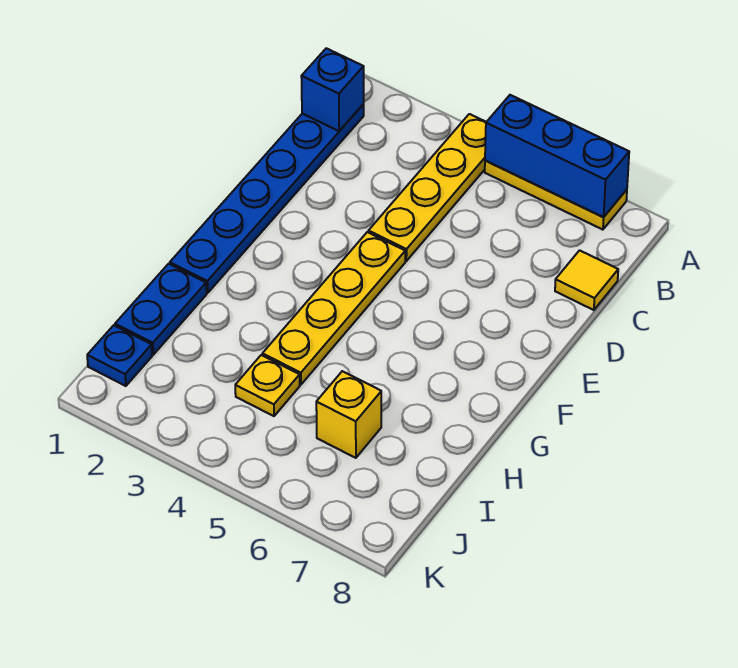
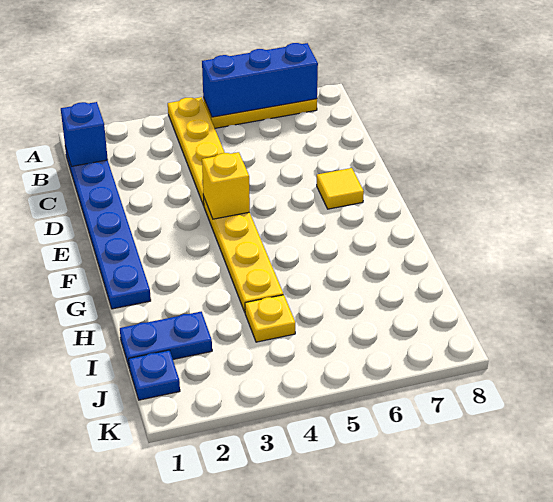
yellow 1x1 tile [555,250,618,310] -> yellow 1x1 tile moved to [317,168,364,209]
blue 1x2 plate [115,264,207,355] -> blue 1x2 plate turned to [120,312,212,366]
yellow 1x1 brick [316,371,381,458] -> yellow 1x1 brick moved to [202,152,250,219]

